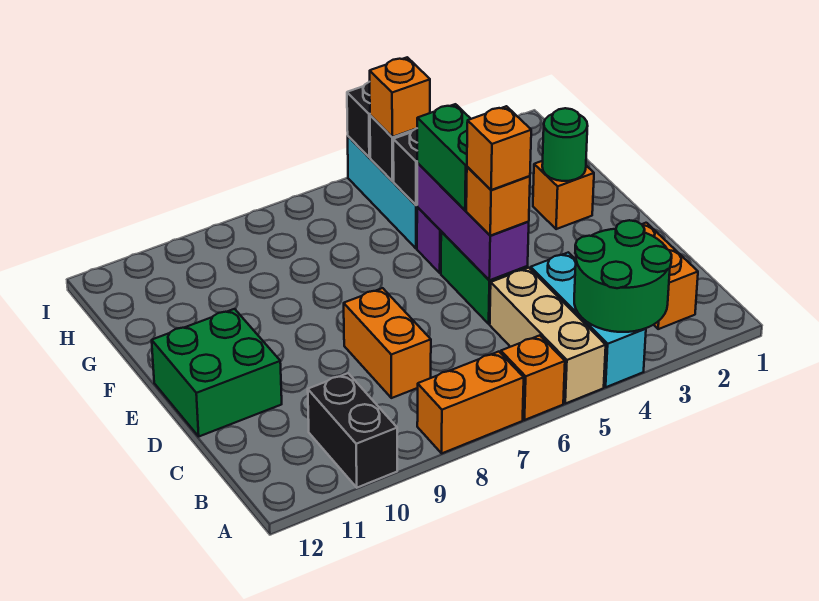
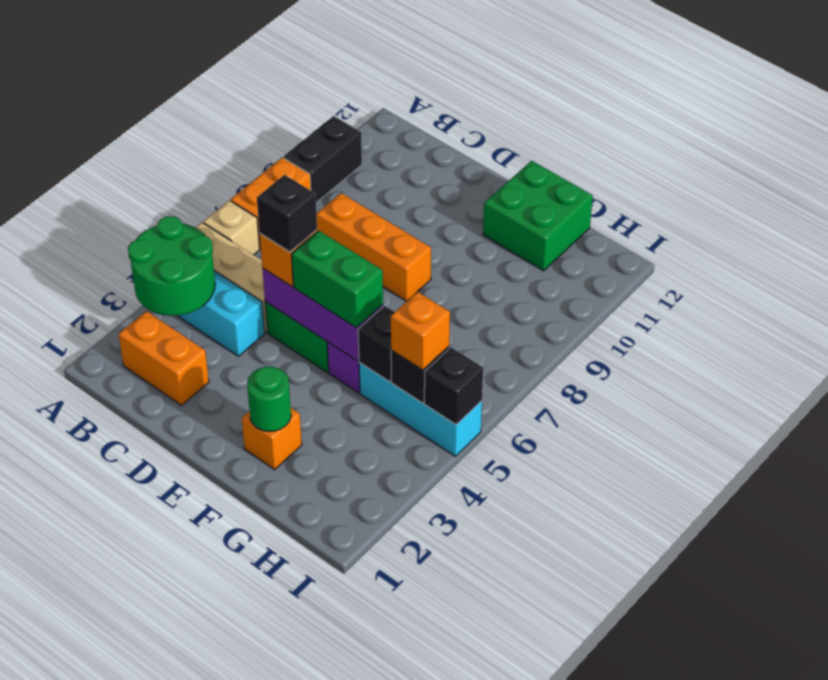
orange 1x1 brick [501,335,565,420] -> tan 1x1 brick [203,200,260,255]
black 1x2 brick [308,373,397,488] -> black 1x2 brick turned to [284,116,362,203]
orange 1x2 brick [344,288,431,398] -> orange 1x3 brick [316,193,431,301]
orange 1x1 brick [467,106,531,190] -> black 1x1 brick [257,175,317,252]
green 2x2 brick [152,309,282,436] -> green 2x2 brick moved to [483,161,593,271]

